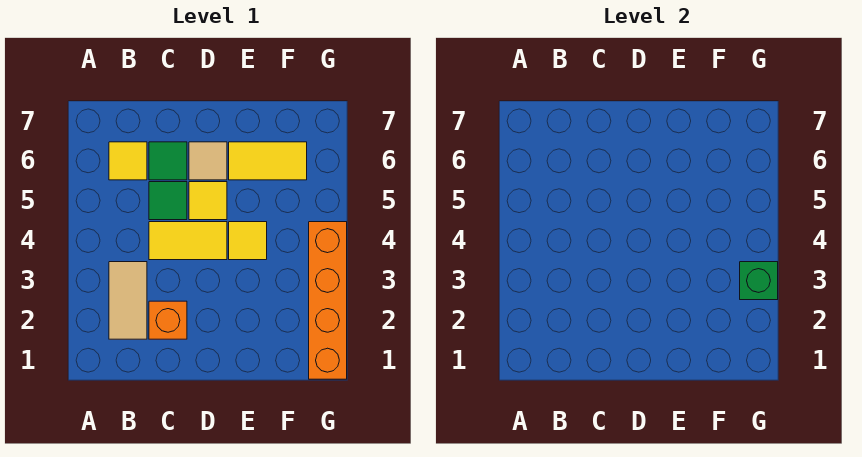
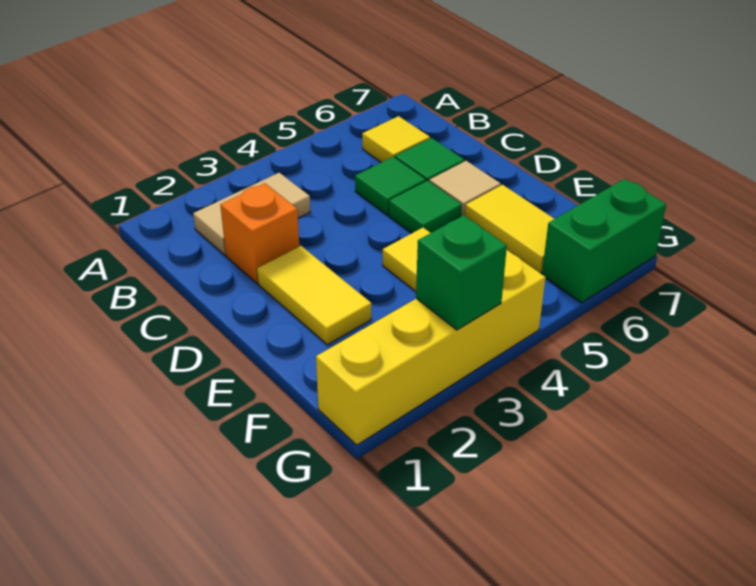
yellow 1x2 tile [149,222,227,260] -> yellow 1x2 tile moved to [257,246,371,345]
yellow 1x1 tile [189,182,227,220] -> green 1x1 tile [389,180,462,233]
orange 1x4 brick [309,222,347,379] -> yellow 1x4 brick [316,250,546,445]
none -> green 1x2 brick [542,179,666,303]

